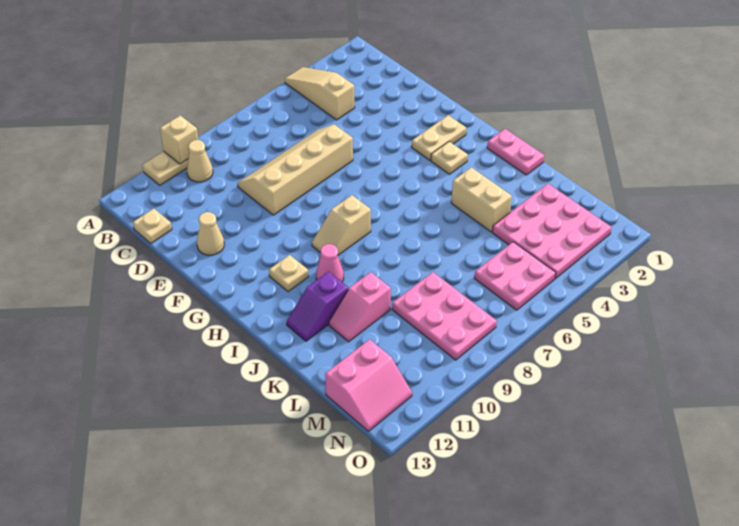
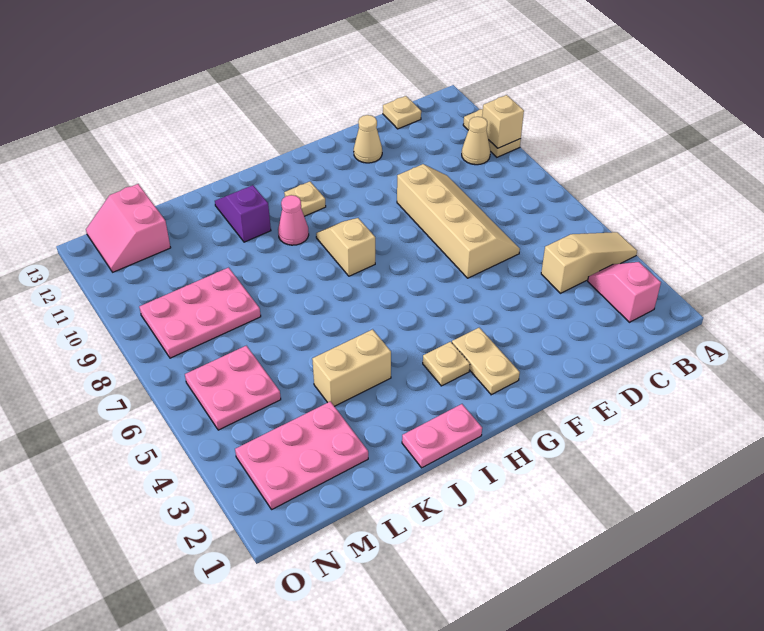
pink 1x2 slope [329,272,391,342] -> pink 1x2 slope moved to [588,262,661,322]
pink 3x3 plate [492,184,611,278] -> pink 2x3 plate [235,401,368,509]

